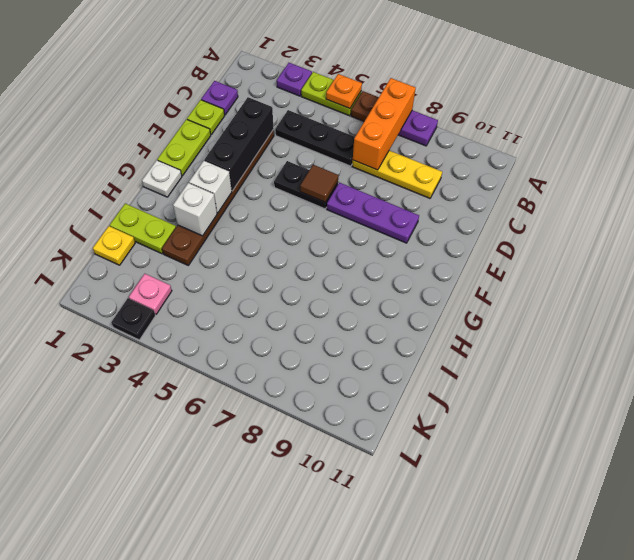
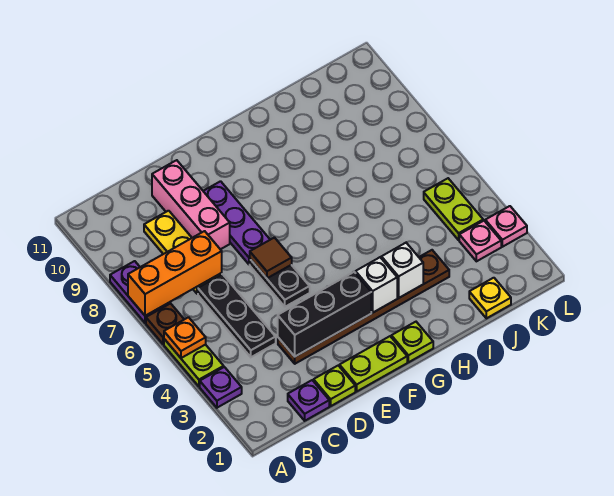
none -> pink 1x3 brick [152,160,230,249]
white 1x1 plate [142,160,182,197] -> lime 1x1 plate [391,322,433,362]
lime 1x2 plate [110,203,176,254] -> lime 1x2 plate moved to [424,178,483,240]
black 1x1 plate [111,298,155,340] -> pink 1x1 plate [485,206,527,247]

